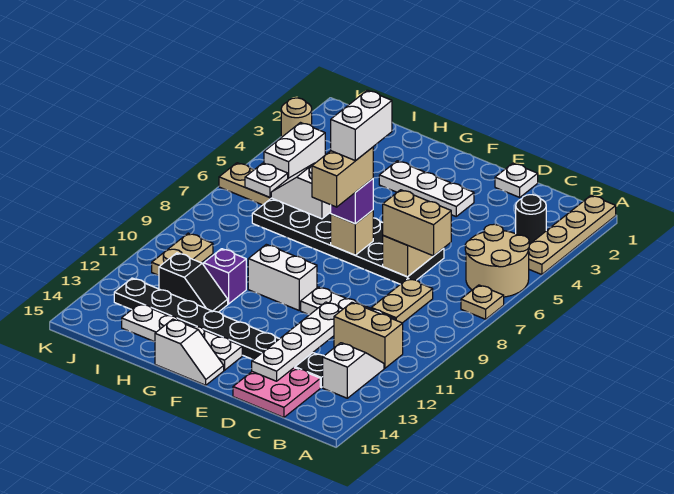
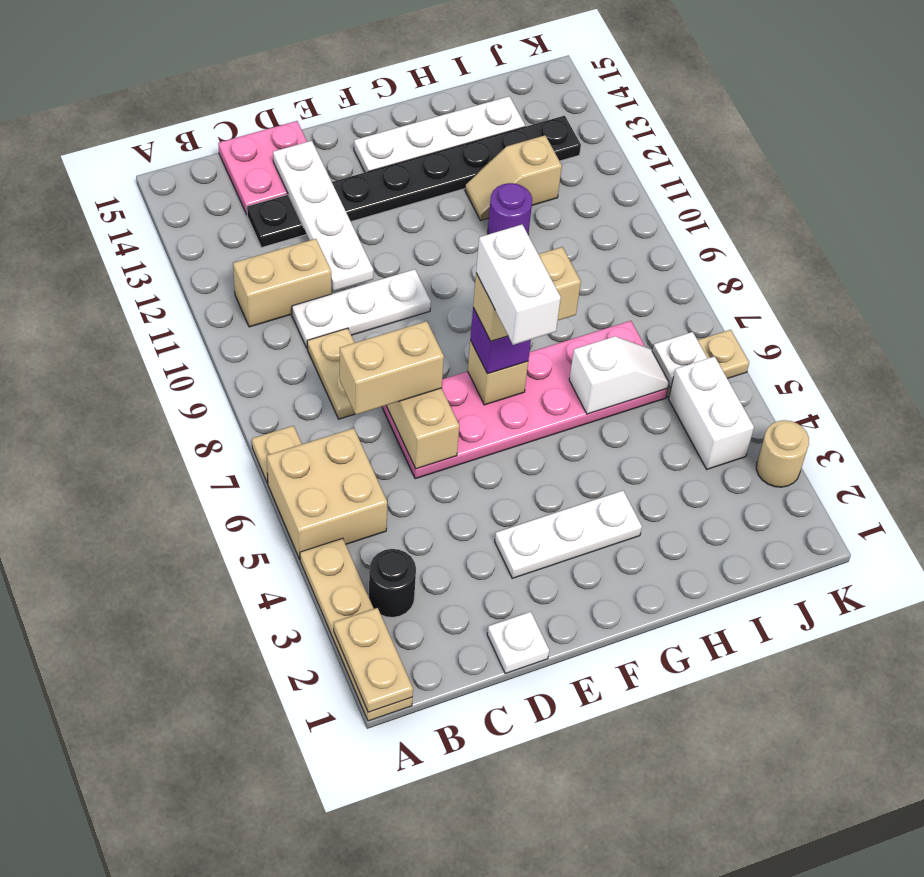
tan 2x2 round brick [465,224,529,297] -> tan 2x2 brick [267,428,388,559]
white 1x2 slope [323,343,384,398] -> none
black 2x6 plate [252,198,444,284] -> pink 2x6 plate [382,321,668,479]
tan 1x2 brick [312,147,373,207] -> tan 1x2 brick turned to [473,247,581,341]
white 1x2 brick [248,244,317,310] -> none
white 1x2 slope [155,319,224,385] -> none
purple 1x1 brick [204,249,246,304] -> purple 1x1 round brick [488,183,532,234]
black 1x2 slope [159,253,228,312] -> tan 1x2 slope [465,135,562,221]
tan 1x2 plate [152,233,213,275] -> tan 1x2 plate moved to [334,608,413,712]

